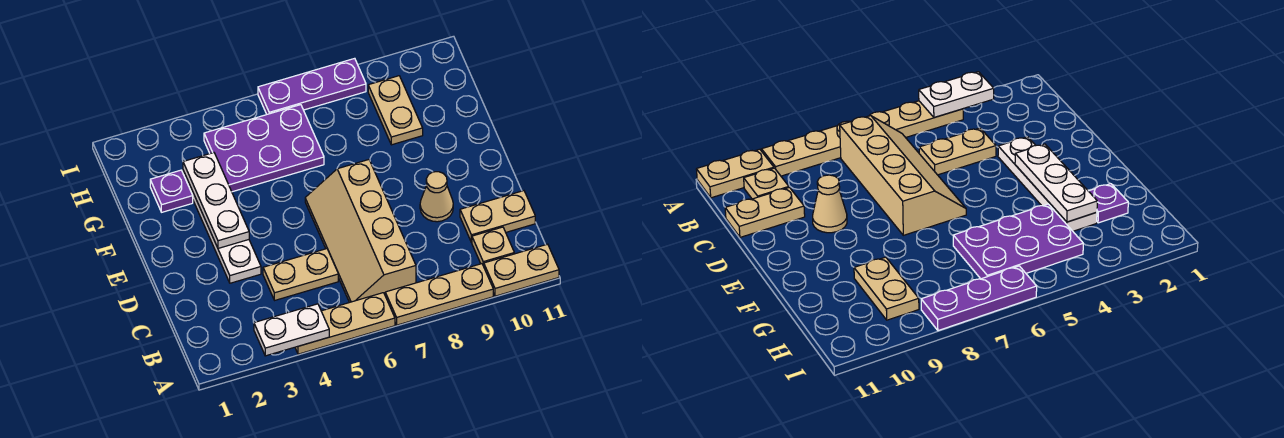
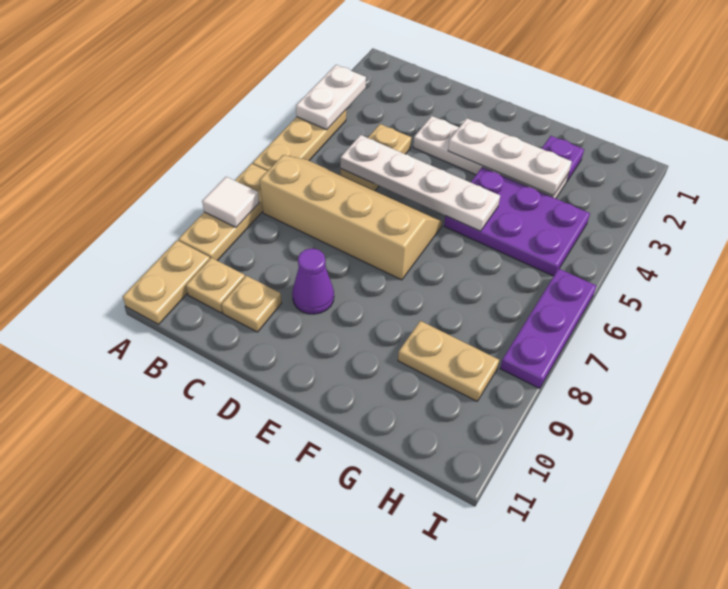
none -> white 1x1 tile [202,177,259,227]
none -> white 1x4 plate [340,135,500,231]
tan 1x2 plate [460,191,535,243] -> tan 1x1 plate [221,276,282,332]
tan 1x1 cone [420,172,453,222] -> purple 1x1 cone [292,248,334,314]
purple 2x3 plate [204,105,324,192] -> purple 2x3 plate turned to [444,167,590,276]

